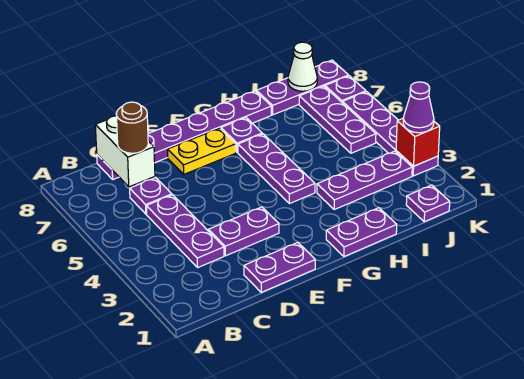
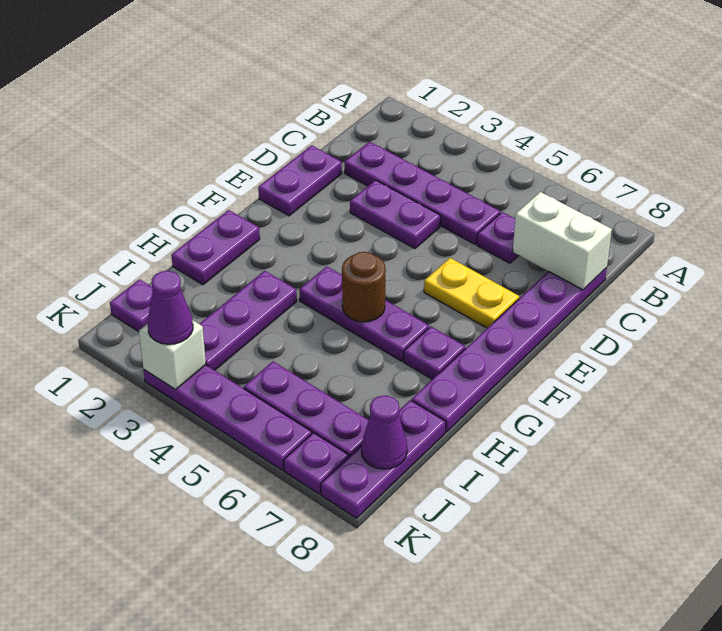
purple 1x3 plate [146,195,224,267] -> purple 1x4 plate [345,142,500,244]
brown 1x1 round brick [116,102,148,153] -> brown 1x1 round brick moved to [342,252,386,322]
purple 1x2 plate [208,207,279,256] -> purple 1x2 plate turned to [350,180,440,249]
yellow 1x2 plate [168,128,236,174] -> yellow 1x2 plate turned to [424,258,519,328]
white 1x1 cone [288,42,317,91] -> purple 1x1 cone [361,396,407,469]
red 1x1 brick [396,119,440,166] -> white 1x1 brick [139,320,206,390]

